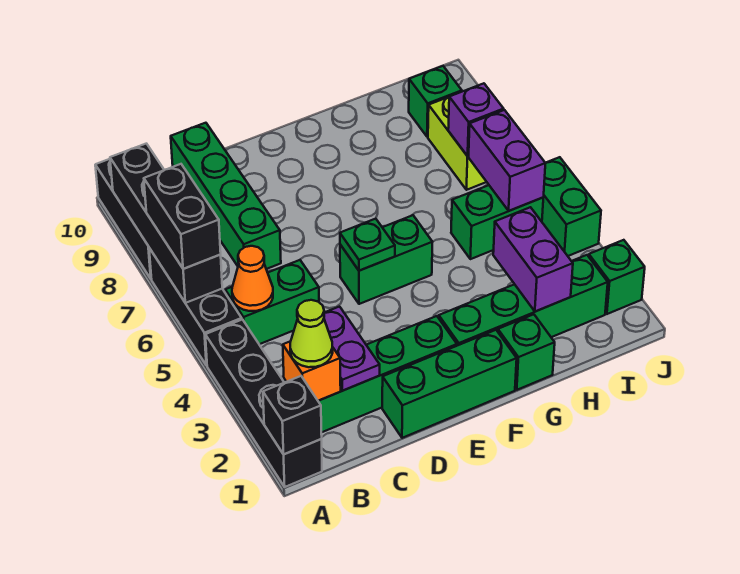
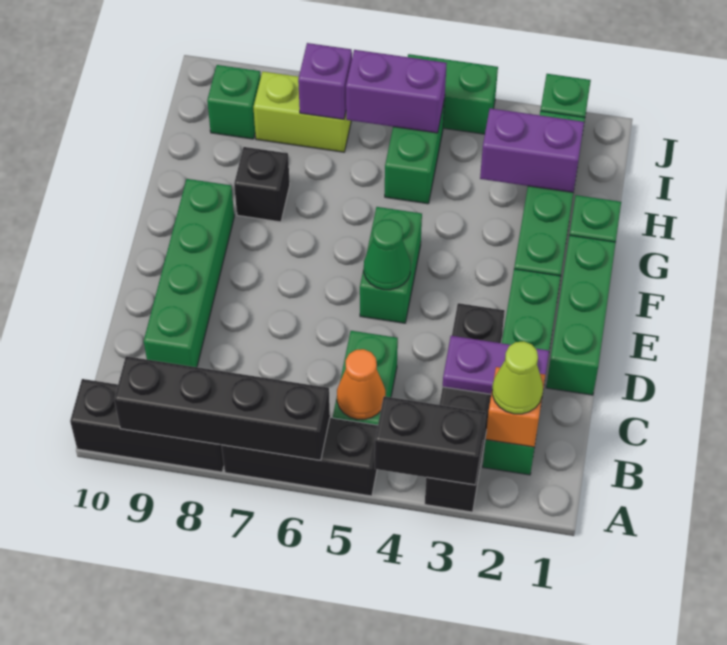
black 1x4 brick [205,320,322,487] -> black 1x4 brick turned to [425,303,505,512]
black 1x1 brick [263,376,322,454] -> black 1x1 brick moved to [234,147,290,222]
black 1x2 brick [144,164,221,269] -> black 1x2 brick moved to [375,396,486,485]
green 1x4 brick [171,123,281,269] -> green 1x4 brick turned to [144,179,234,367]
green 1x1 plate [340,219,395,271] -> green 1x1 cone [364,219,411,290]

